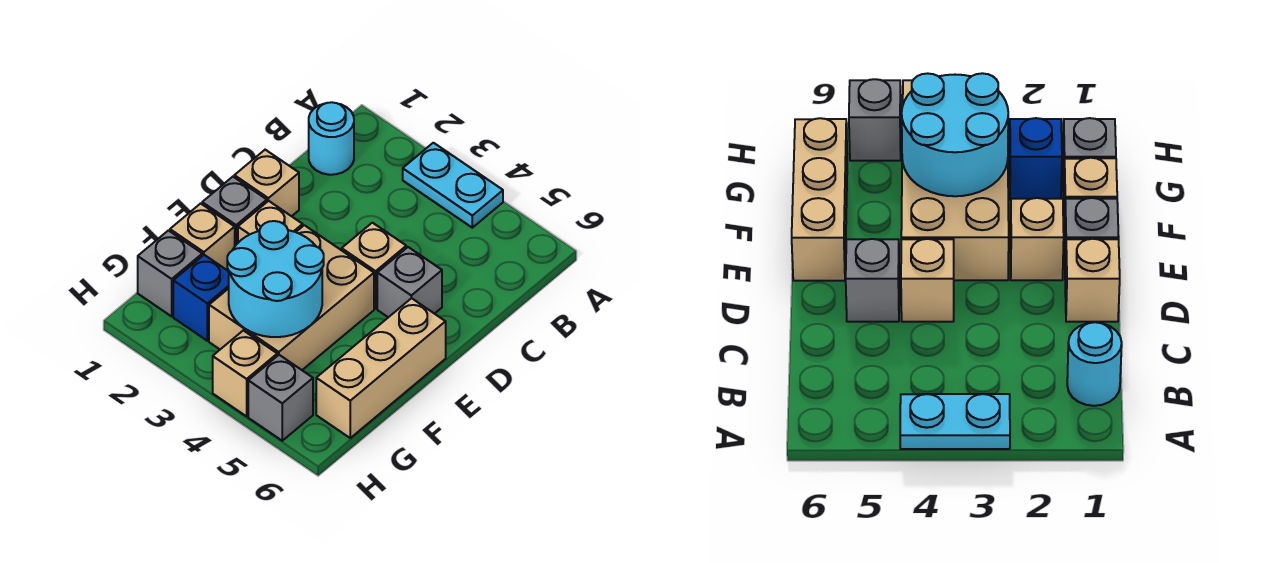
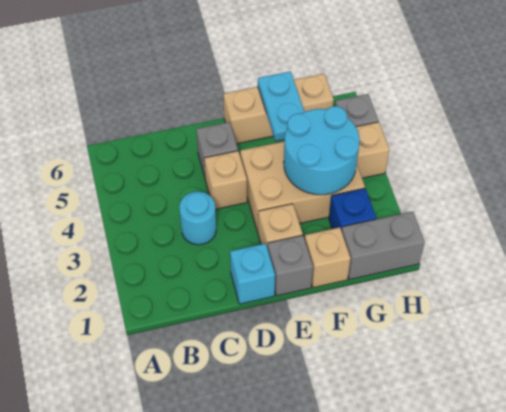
cyan 1x2 plate [403,143,503,228] -> cyan 1x2 plate moved to [258,71,304,141]
cyan 1x1 round brick [309,102,354,175] -> cyan 1x1 round brick moved to [179,191,216,245]
tan 1x1 brick [234,150,299,216] -> cyan 1x1 brick [230,243,275,304]
grey 1x1 brick [138,231,202,316] -> grey 1x2 brick [341,212,425,280]

